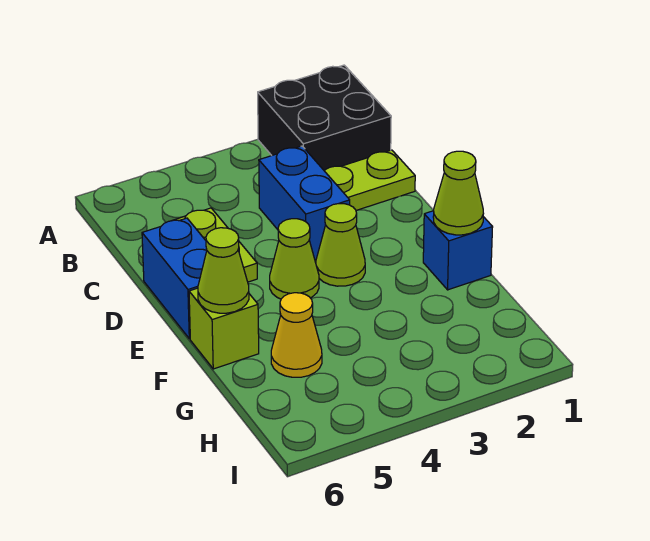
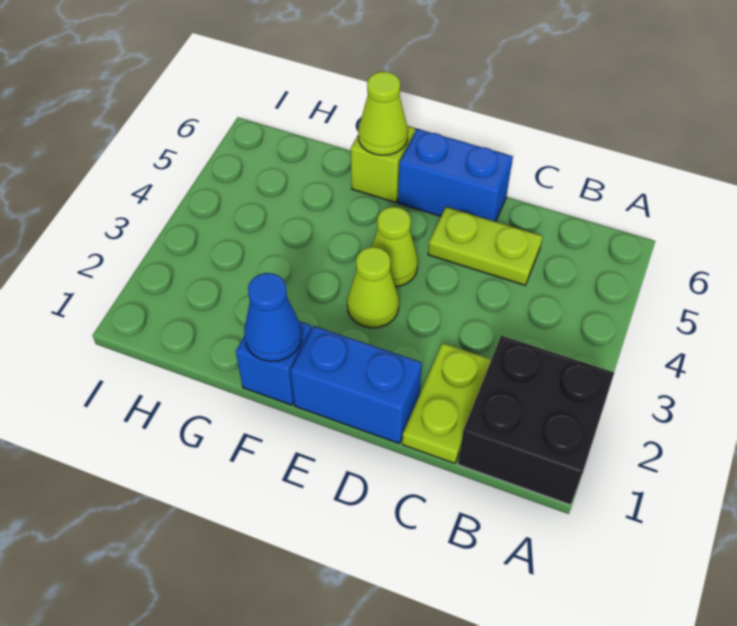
blue 1x2 brick [259,146,350,260] -> blue 1x2 brick moved to [290,326,422,443]
lime 1x1 cone [433,151,483,235] -> blue 1x1 cone [244,273,302,361]
yellow 1x1 cone [271,293,322,377] -> none

